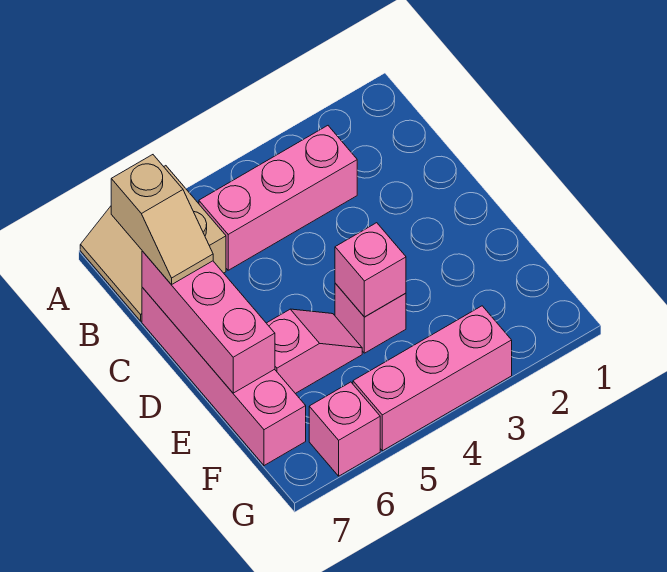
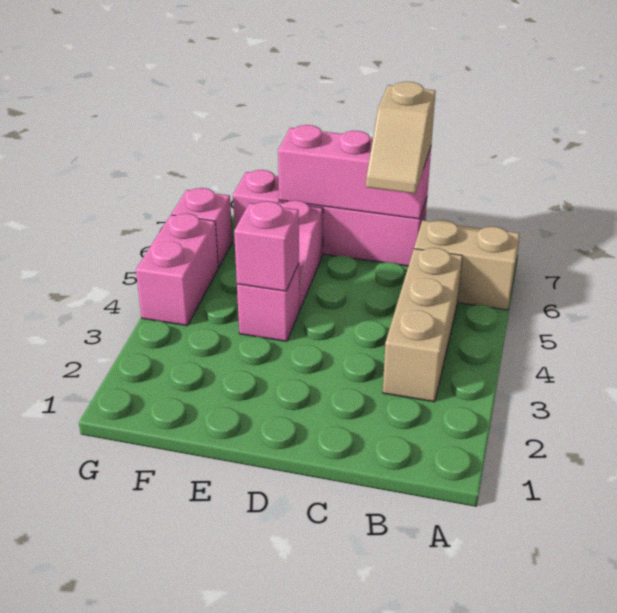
pink 1x3 brick [199,126,357,270] -> tan 1x3 brick [383,248,462,402]
tan 1x2 slope [111,155,213,285] -> tan 1x2 slope turned to [366,82,436,194]
pink 1x3 brick [353,306,512,451] -> pink 1x2 brick [136,213,218,326]

